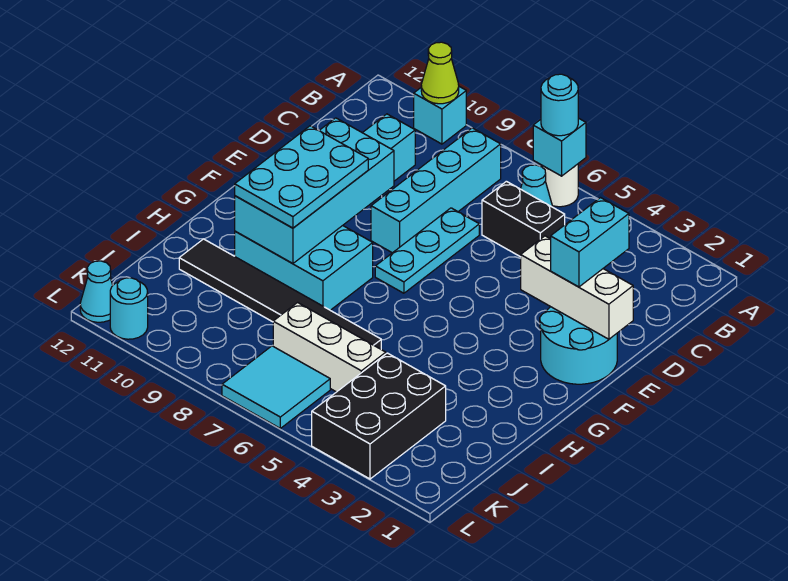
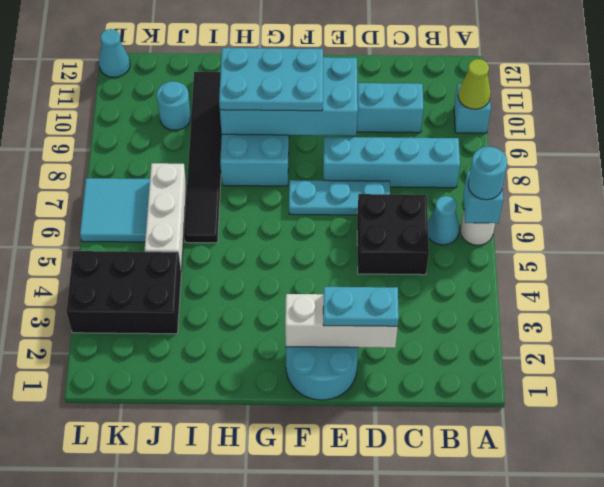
black 1x2 brick [482,181,565,257] -> black 2x2 brick [357,194,429,275]
cyan 1x2 brick [551,198,629,287] -> cyan 1x2 plate [323,287,399,326]
white 1x3 brick [521,236,633,339] -> white 1x3 brick turned to [285,294,398,348]
cyan 1x1 round brick [110,278,148,339] -> cyan 1x1 round brick moved to [157,81,191,130]

